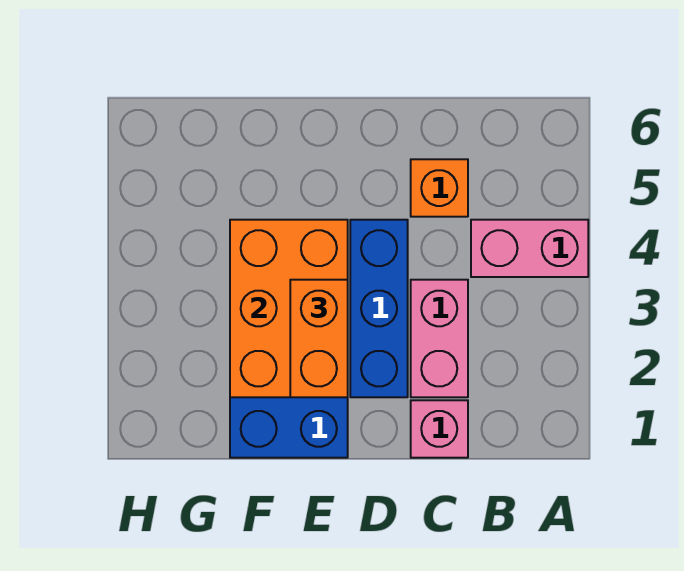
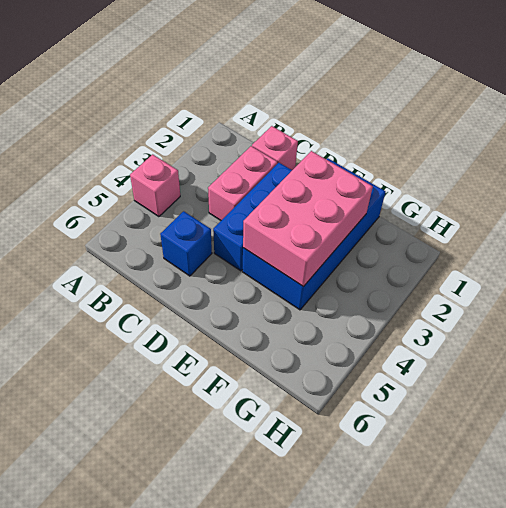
pink 1x2 brick [471,220,588,277] -> pink 1x1 brick [130,154,180,217]
orange 1x1 brick [411,159,468,217] -> blue 1x1 brick [160,211,212,276]
orange 2x3 brick [230,220,348,397] -> pink 2x3 brick [243,151,373,287]
orange 1x2 brick [290,280,348,397] -> none

